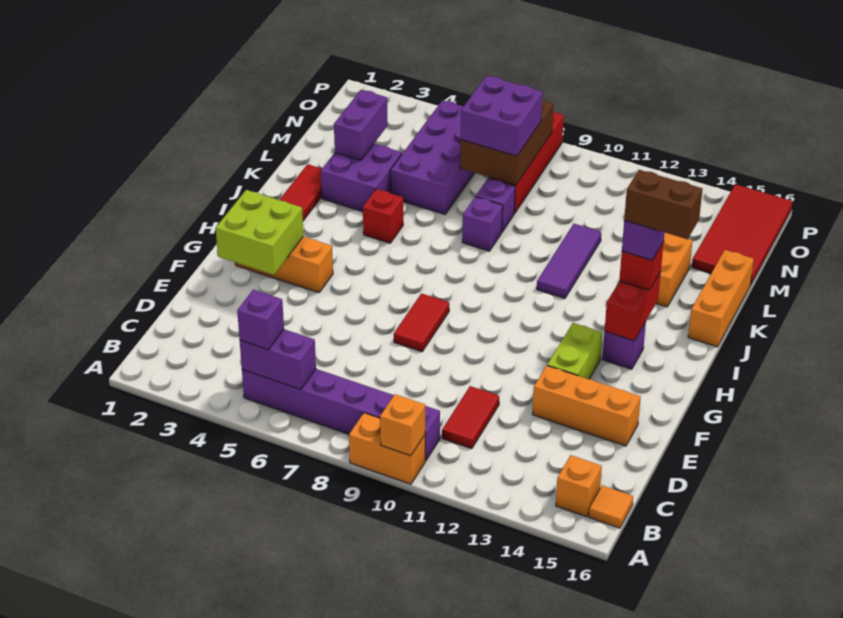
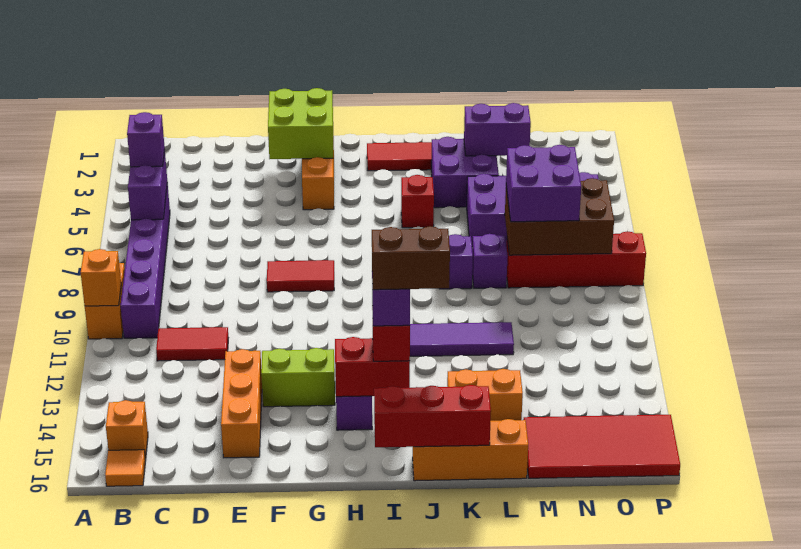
brown 1x2 brick [624,170,702,239] -> brown 1x2 brick turned to [372,226,450,290]
none -> red 1x3 brick [374,385,491,447]

